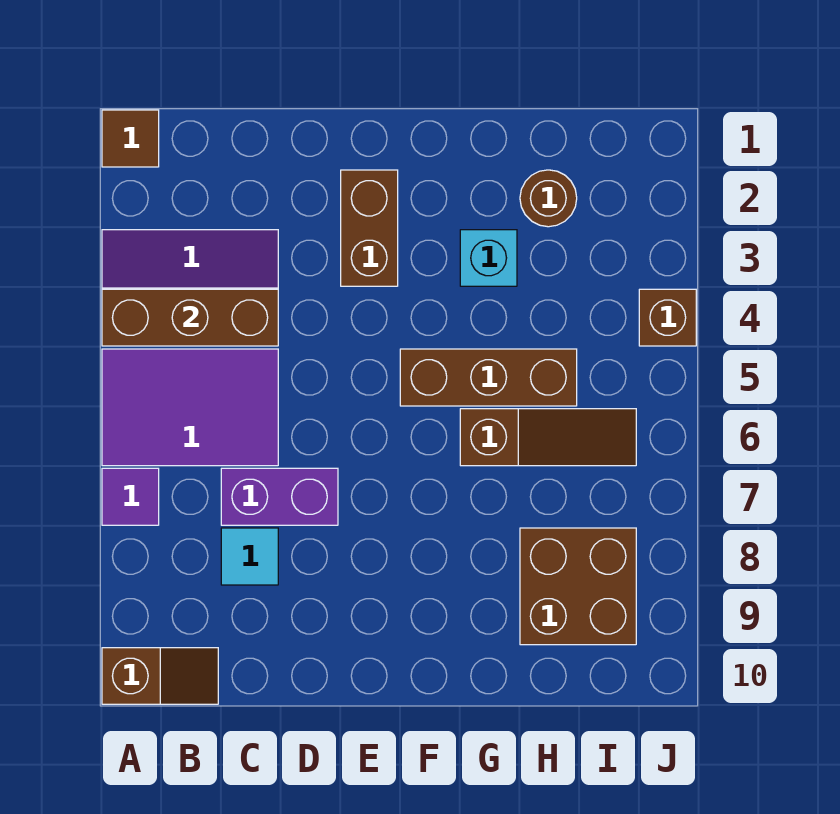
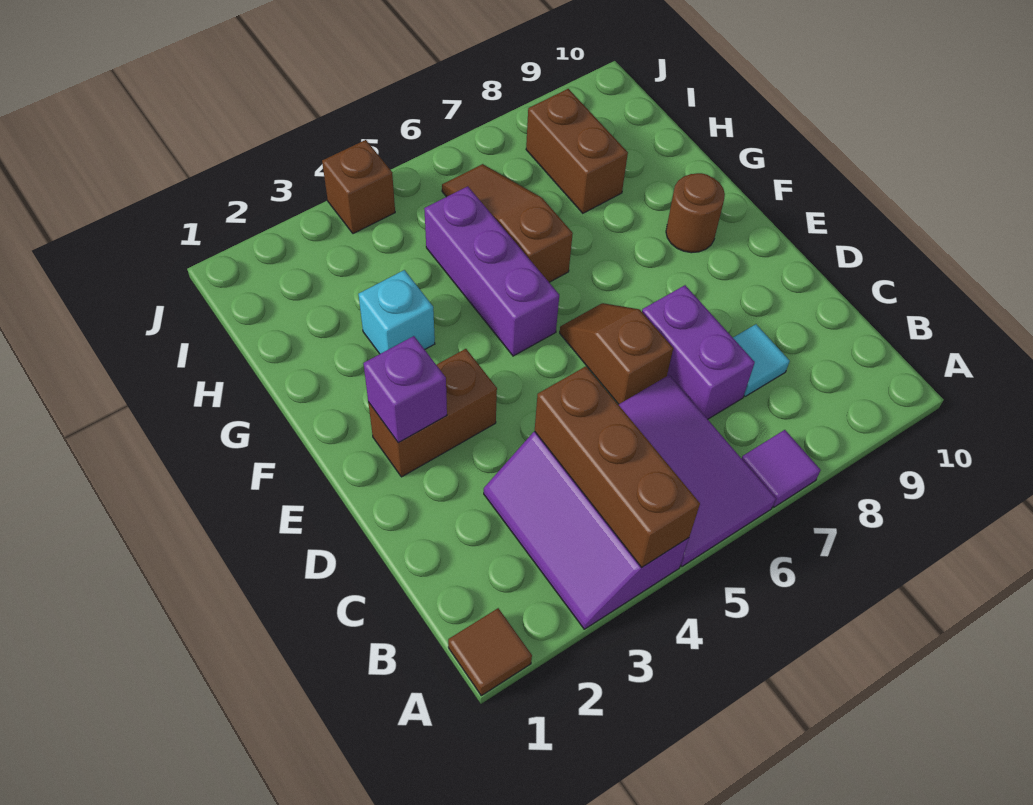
brown 1x2 slope [102,648,218,704] -> brown 1x2 slope moved to [560,303,673,404]
none -> purple 1x1 brick [364,336,447,443]
brown 1x3 brick [400,349,577,406] -> purple 1x3 brick [424,186,559,356]
brown 1x1 round brick [520,170,577,227] -> brown 1x1 round brick moved to [666,173,725,253]
brown 2x2 brick [520,528,636,645] -> brown 1x2 brick [526,89,628,213]

